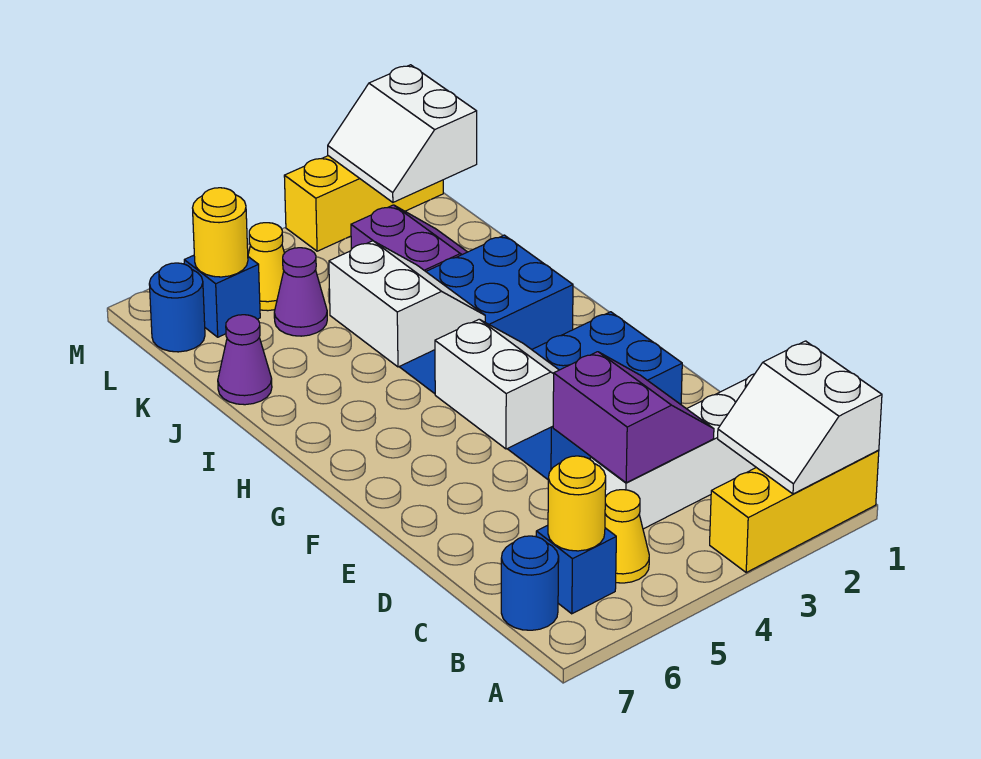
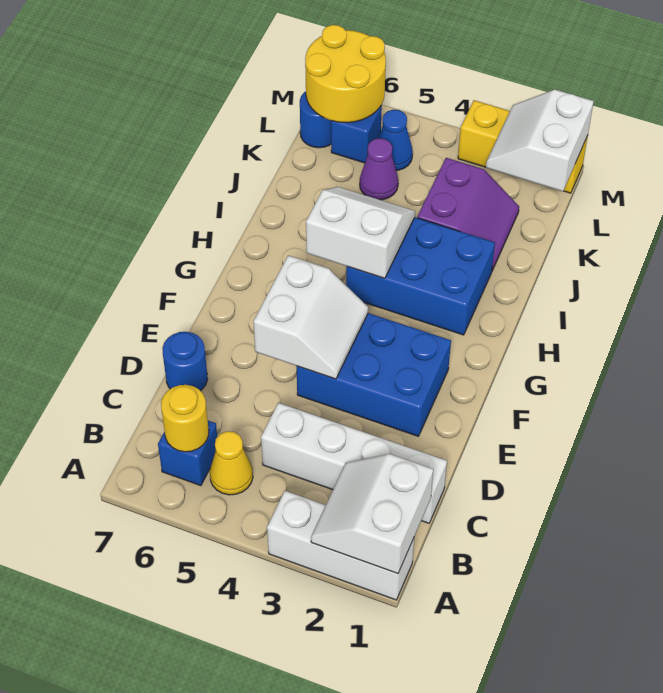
yellow 1x3 brick [710,450,879,572] -> white 1x3 brick [267,491,414,600]
blue 1x1 round brick [501,536,559,630] -> blue 1x1 round brick moved to [162,332,208,391]
purple 2x2 slope [553,352,714,483] -> none
white 2x2 slope [329,241,485,367] -> white 2x2 slope turned to [306,187,415,278]
purple 1x1 cone [218,315,272,405] -> none
yellow 1x1 cone [248,223,284,311] -> blue 1x1 cone [379,110,413,171]
yellow 1x1 round brick [193,188,248,277] -> yellow 2x2 round brick [305,25,386,122]

